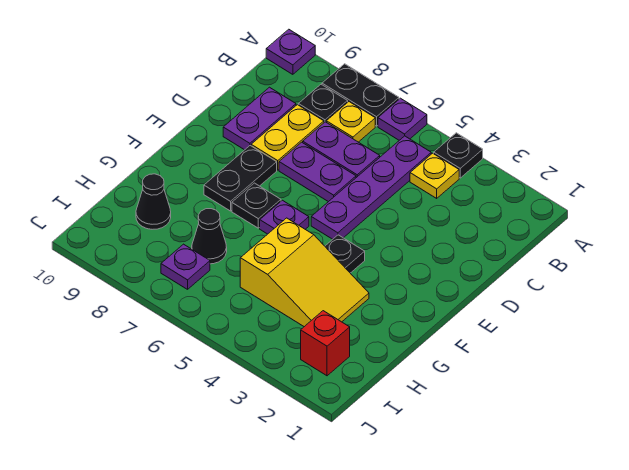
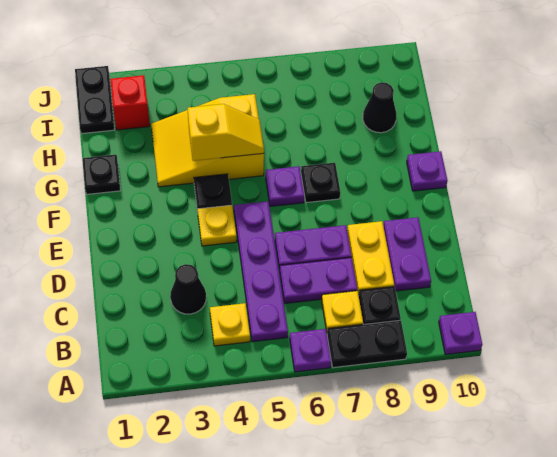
black 1x1 plate [434,133,483,178] -> black 1x1 plate moved to [82,155,120,194]
none -> yellow 1x1 plate [198,205,237,246]
black 1x2 plate [204,146,277,211] -> black 1x2 plate moved to [75,66,115,134]
none -> yellow 1x2 slope [188,104,264,161]
black 1x1 cone [192,209,227,264] -> black 1x1 cone moved to [170,264,206,314]
purple 1x1 plate [161,244,210,289] -> purple 1x1 plate moved to [407,151,448,191]

